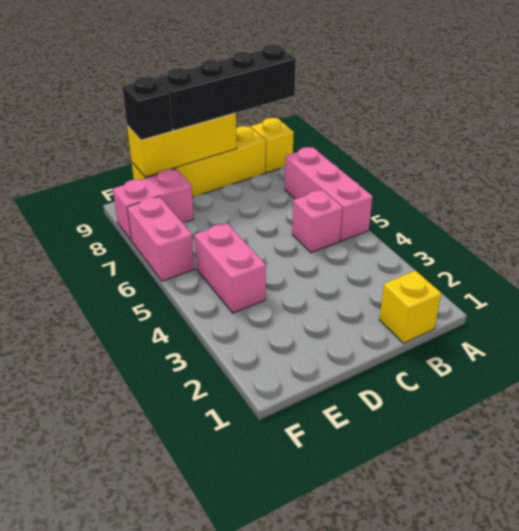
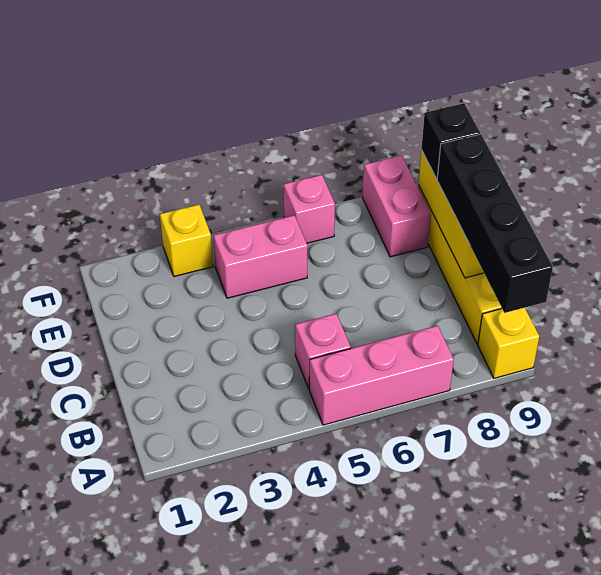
yellow 1x1 brick [379,270,441,343] -> yellow 1x1 brick moved to [160,205,213,276]
pink 1x2 brick [127,196,194,281] -> pink 1x1 brick [284,175,335,243]

